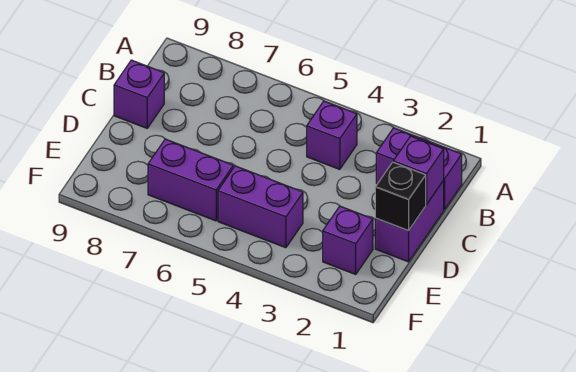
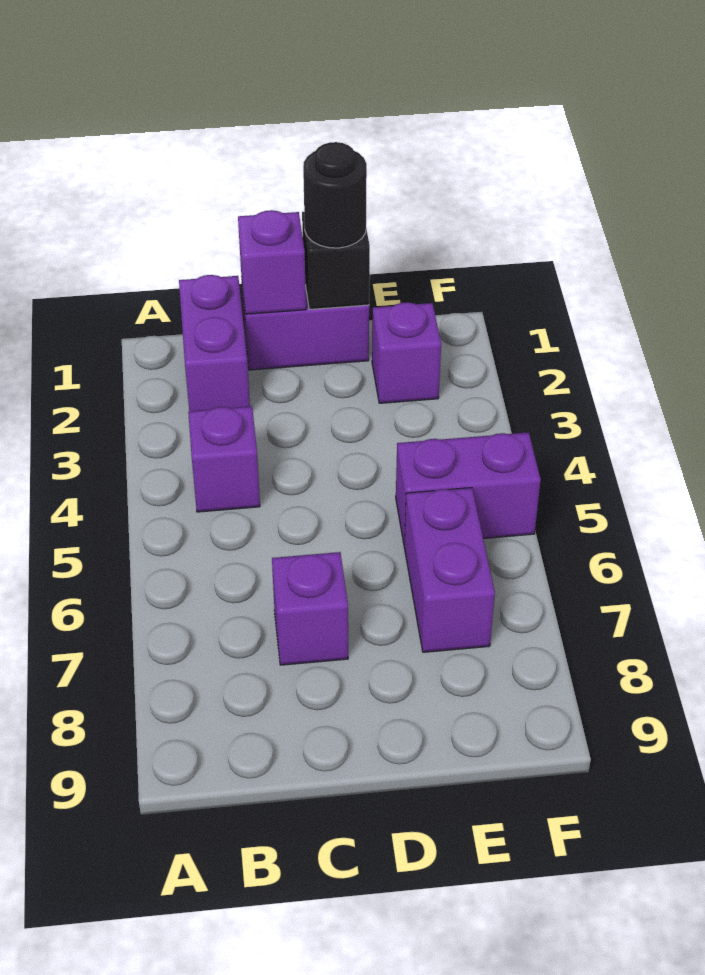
purple 1x1 brick [114,60,164,128] -> purple 1x1 brick moved to [272,552,348,665]
none -> black 1x1 round brick [303,142,367,248]
purple 1x2 brick [218,166,303,248] -> purple 1x2 brick turned to [396,432,541,545]

